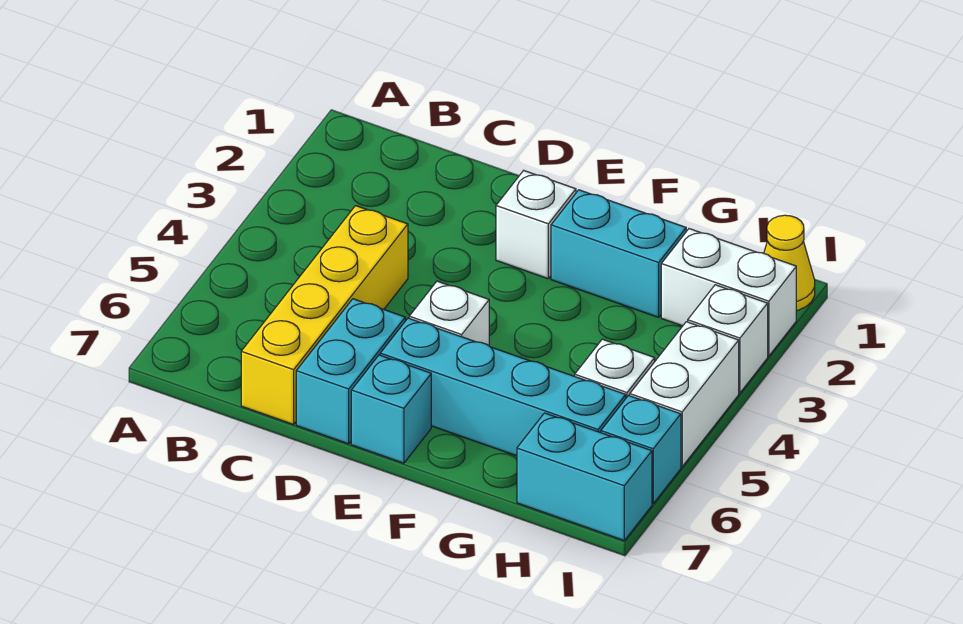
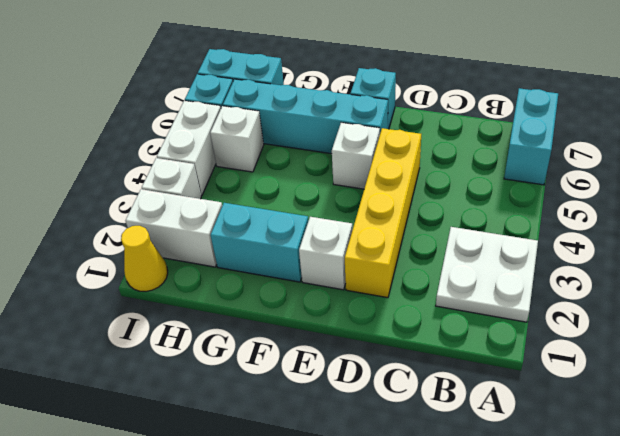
none -> white 2x2 plate [436,227,538,322]
yellow 1x4 brick [241,206,408,424] -> yellow 1x4 brick moved to [345,128,421,298]
cyan 1x2 brick [296,299,405,444] -> cyan 1x2 brick moved to [504,88,558,185]

